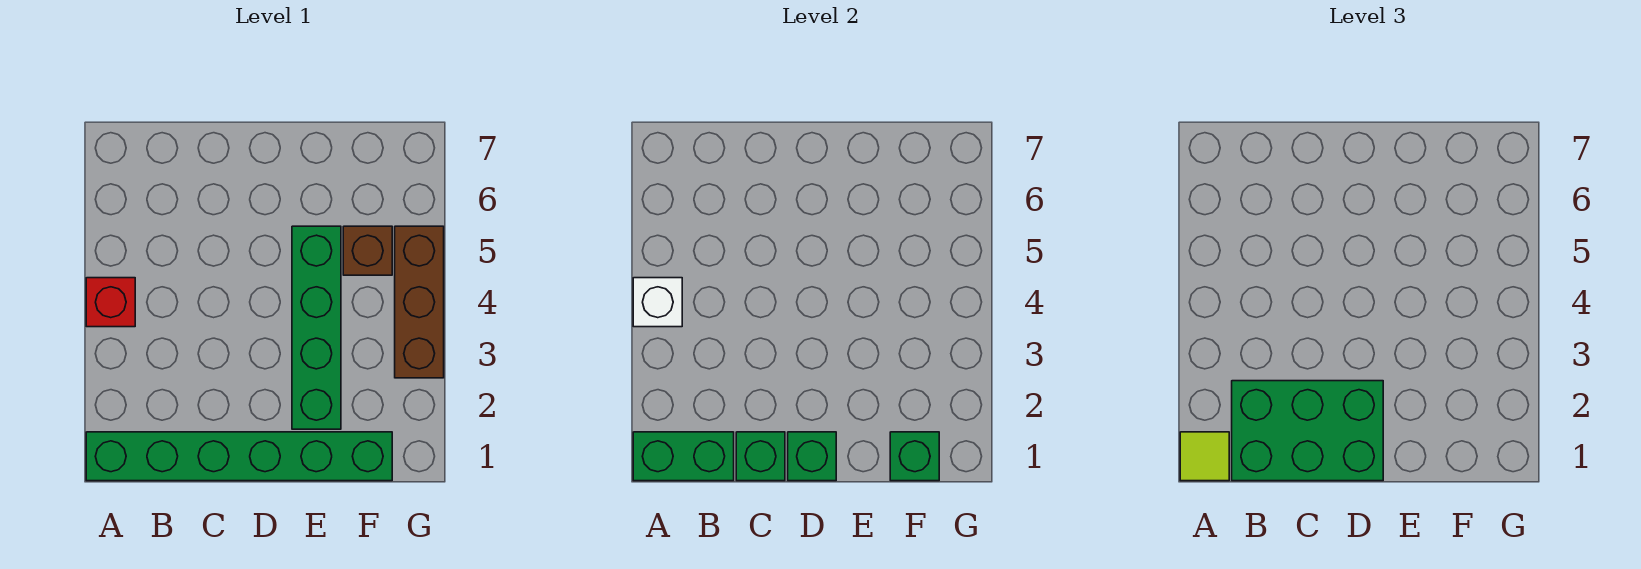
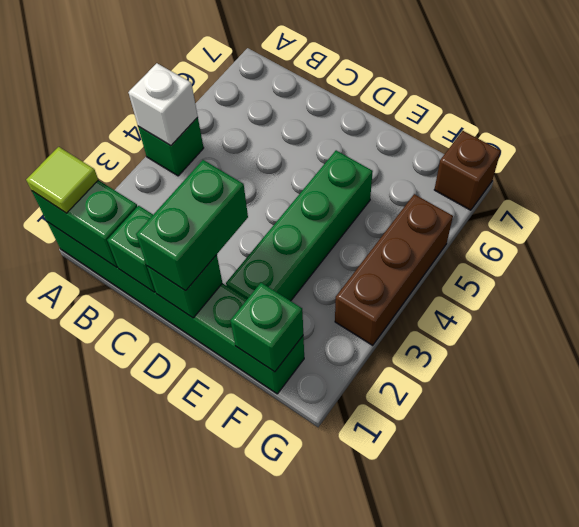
red 1x1 brick [86,278,135,327] -> green 1x1 brick [138,117,204,176]
green 2x3 brick [1232,381,1383,481] -> green 1x2 brick [136,160,248,291]
brown 1x1 brick [343,226,392,275] -> brown 1x1 brick moved to [434,131,501,210]

